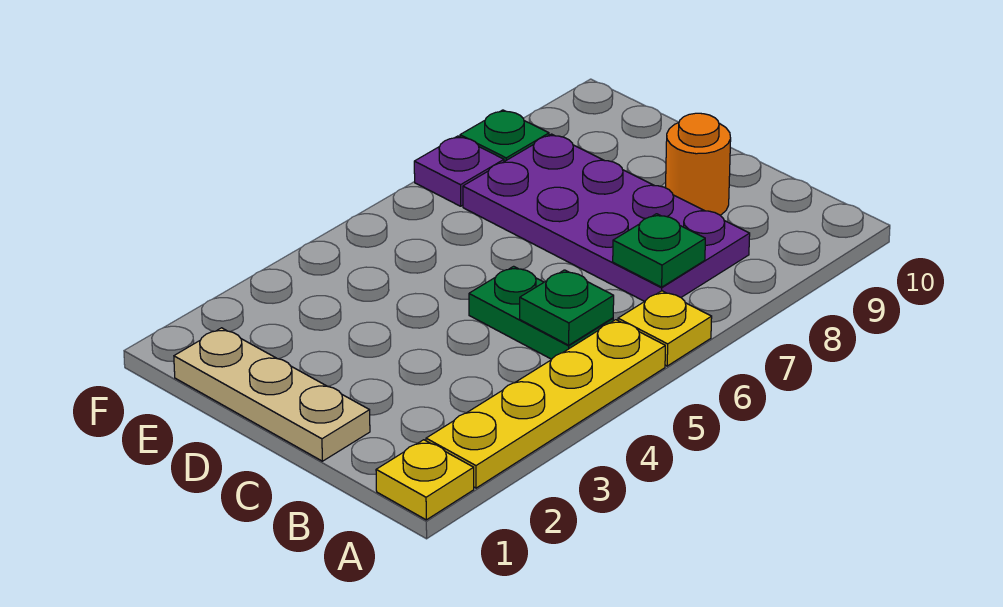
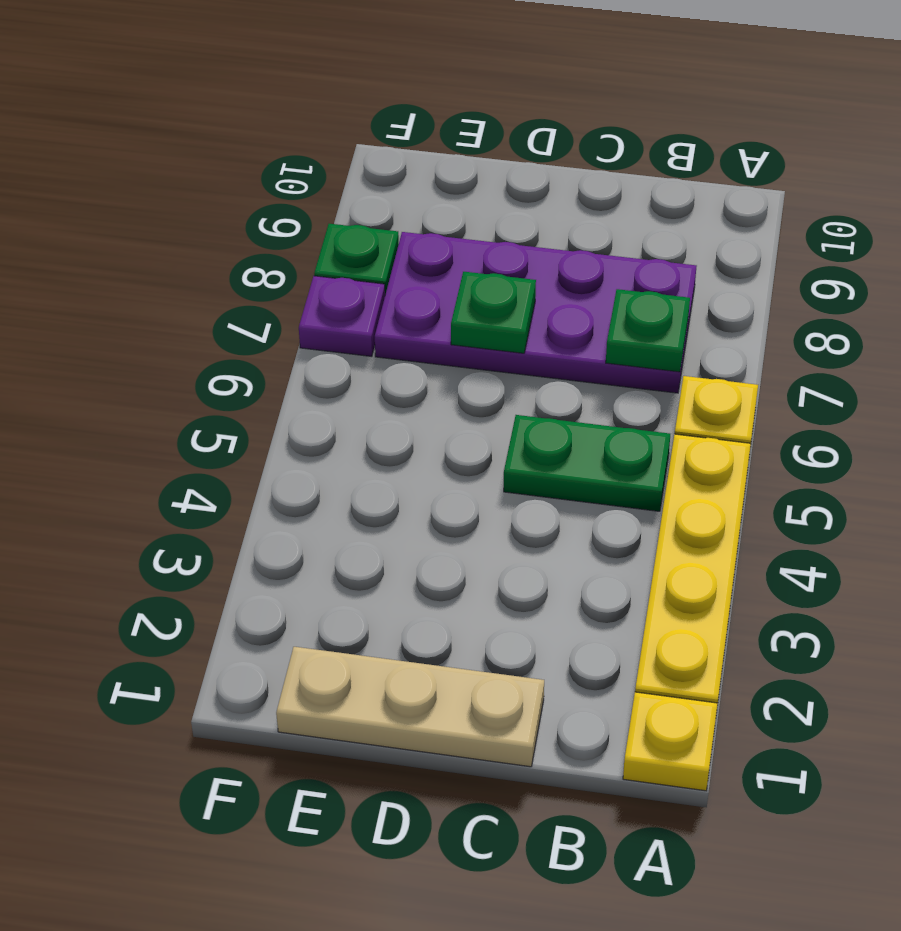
green 1x1 plate [520,270,614,345] -> green 1x1 plate moved to [451,272,536,353]
orange 1x1 round brick [666,113,731,215] -> none

